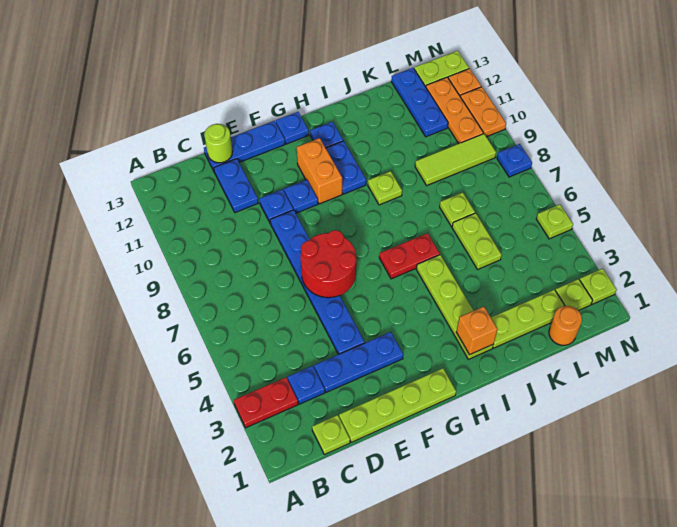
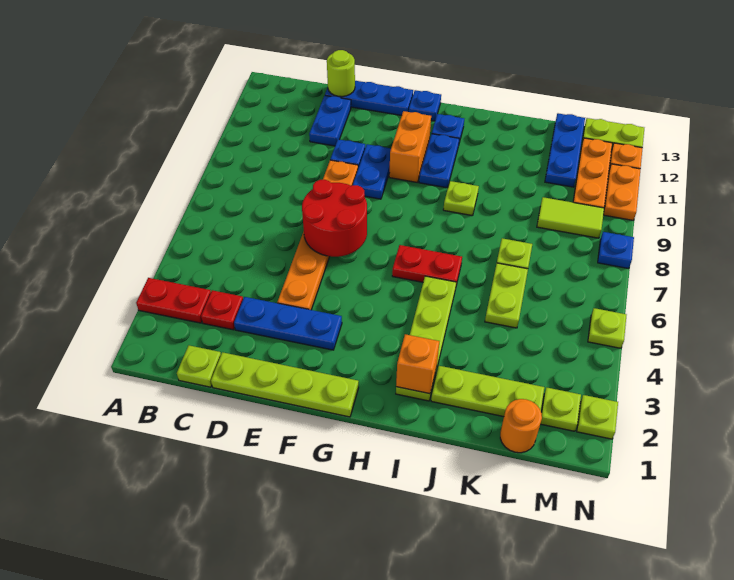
blue 1x1 plate [288,366,325,404] -> red 1x1 plate [201,290,243,330]
blue 1x6 plate [270,210,365,354] -> orange 1x6 plate [277,160,358,310]
blue 1x1 plate [284,180,318,213] -> blue 1x2 plate [353,144,391,199]
lime 1x3 tile [415,134,496,185] -> lime 1x2 tile [537,197,604,238]

